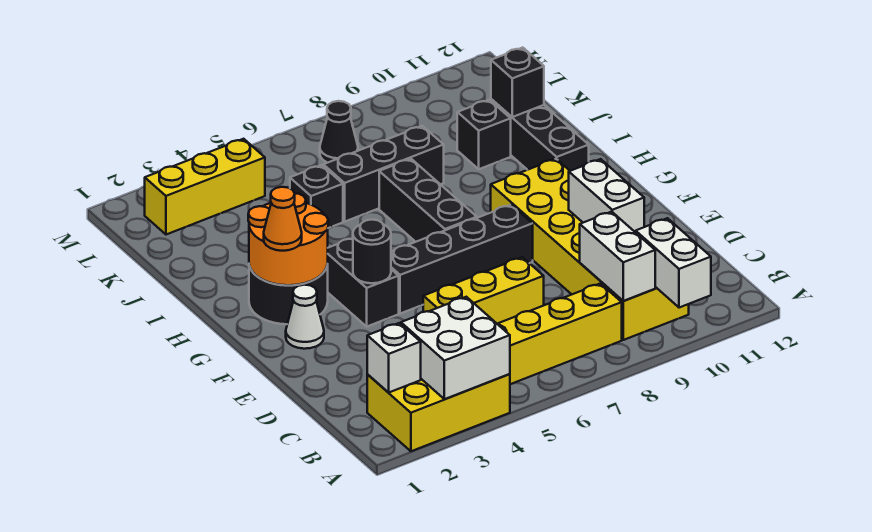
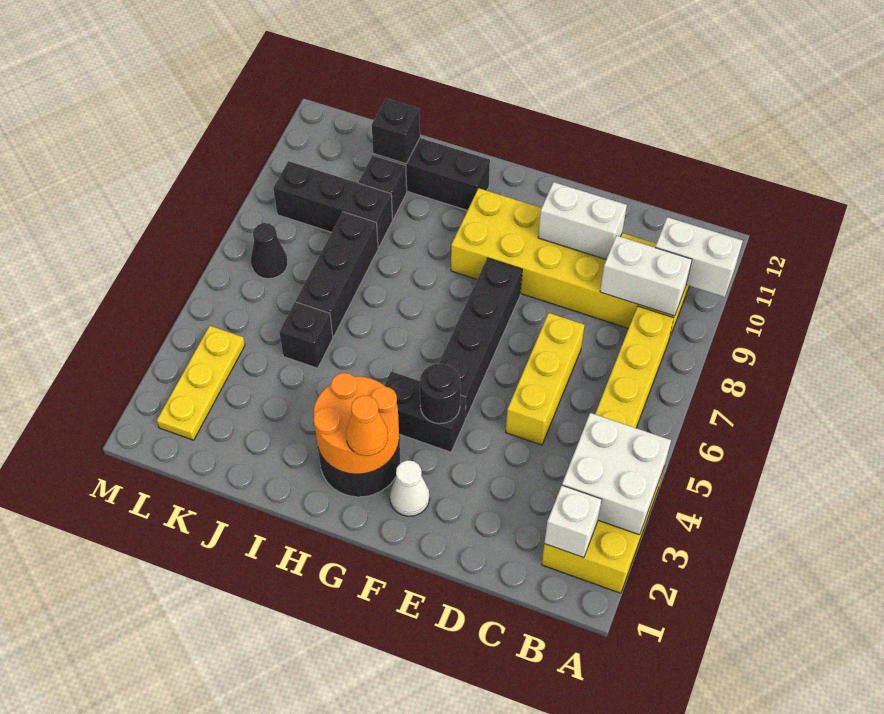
black 1x3 brick [379,159,477,242] -> black 1x3 brick moved to [273,161,393,248]
yellow 1x3 brick [145,139,265,235] -> yellow 1x3 plate [157,326,245,440]

